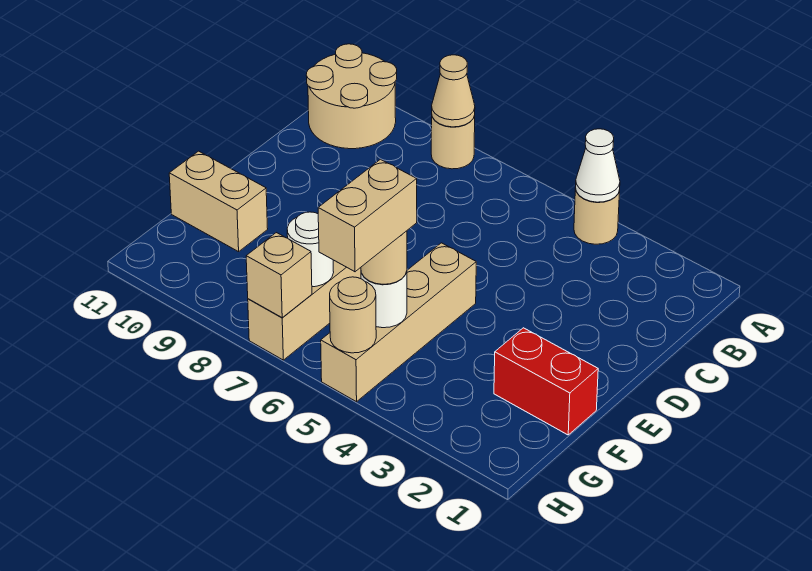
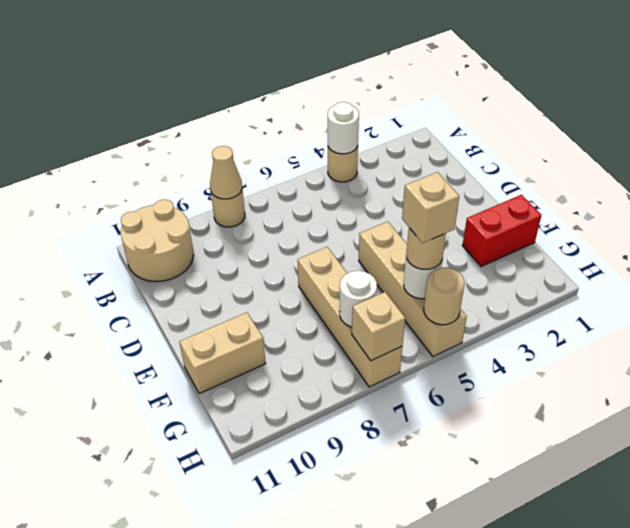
white 1x1 cone [576,129,620,202] -> white 1x1 round brick [328,102,359,154]
tan 1x2 brick [318,159,417,272] -> tan 1x1 brick [402,172,459,243]

